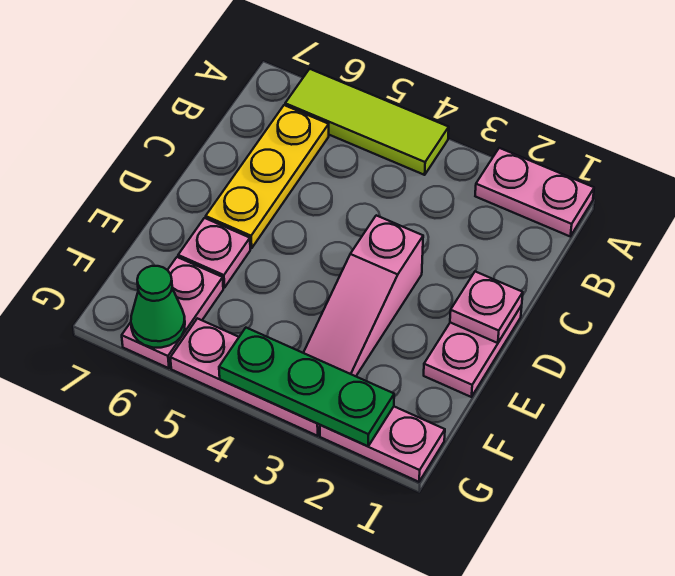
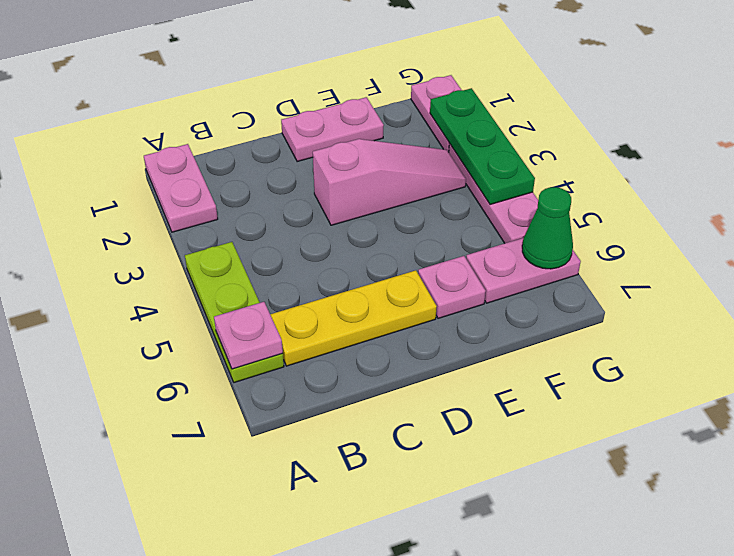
lime 1x3 tile [285,69,449,175] -> lime 1x3 plate [185,242,284,383]
pink 1x1 plate [450,272,523,343] -> pink 1x1 plate moved to [214,302,283,369]

